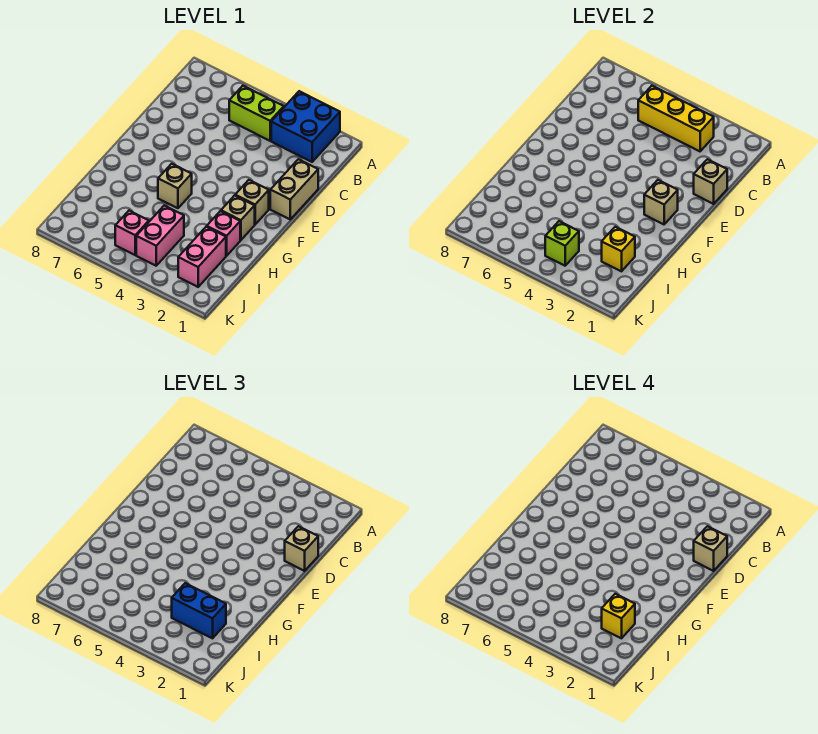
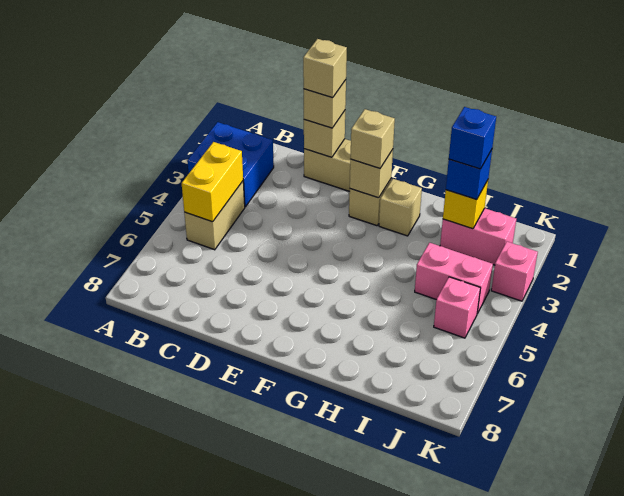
yellow 1x3 brick [638,86,714,151] -> yellow 1x2 brick [182,142,243,222]
lime 1x2 brick [229,86,284,141] -> tan 1x2 brick [184,181,245,250]
tan 1x1 brick [158,164,192,208] -> tan 1x1 brick moved to [350,109,395,168]
pink 1x1 brick [207,211,240,256] -> pink 1x1 brick moved to [491,242,538,301]
blue 1x2 brick [172,583,226,638] -> blue 1x1 brick [446,150,492,200]
yellow 1x1 brick [602,594,635,638] -> blue 1x1 brick [449,107,496,169]
lime 1x1 brick [545,221,579,266] -> none

